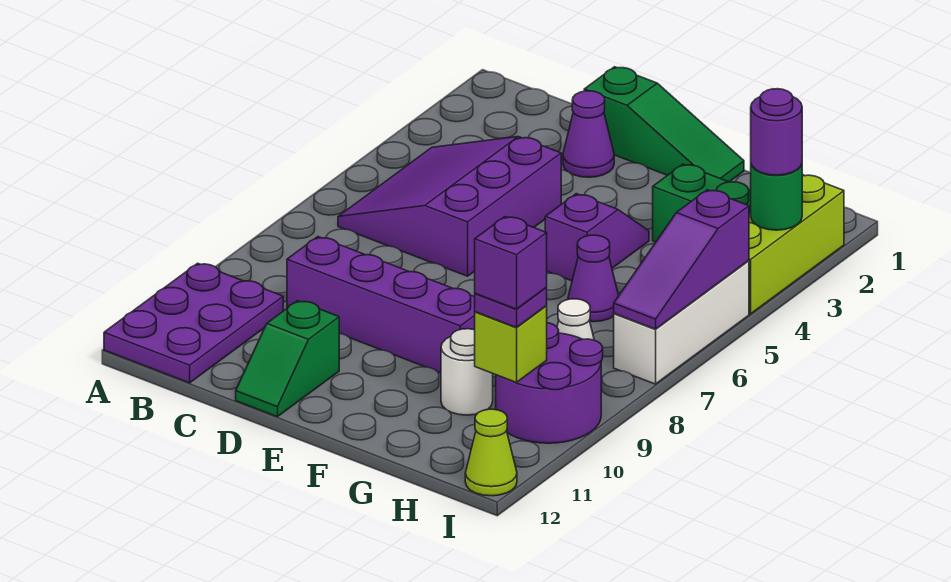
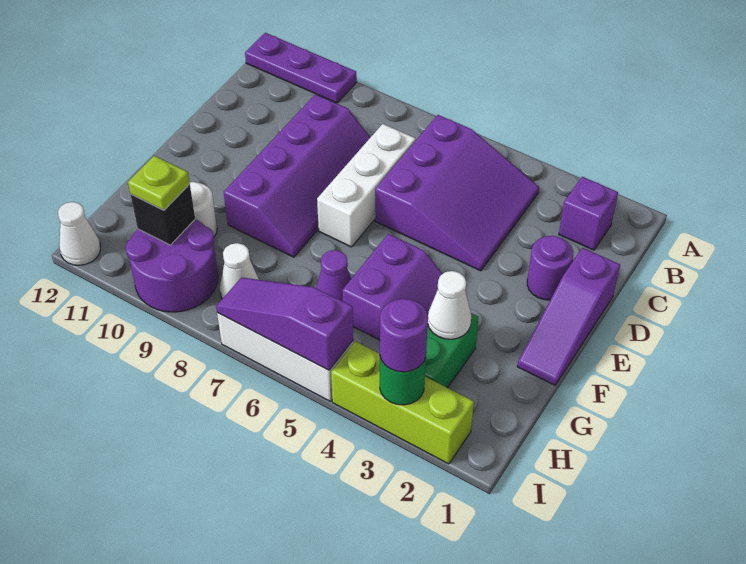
purple 2x3 plate [104,263,283,383] -> purple 1x3 plate [245,33,357,103]
purple 3x3 slope [338,137,561,276] -> purple 3x3 slope turned to [375,115,539,271]
none -> white 1x3 brick [317,124,416,247]
green 1x3 slope [584,67,744,182] -> purple 1x3 slope [517,248,620,385]
purple 1x1 cone [563,91,614,177] -> purple 1x1 round brick [527,236,573,300]
green 1x2 slope [236,301,339,417] -> none
purple 1x2 slope [545,194,649,281] -> purple 2x2 slope [342,234,443,340]
none -> white 1x1 cone [428,271,471,339]
lime 1x1 brick [475,306,547,382] -> black 1x1 brick [130,184,195,245]
purple 1x1 plate [475,288,547,327] -> lime 1x1 plate [128,156,190,210]
purple 1x1 brick [475,217,547,309] -> purple 1x1 brick moved to [559,177,618,250]
lime 1x1 cone [465,409,517,496] -> white 1x1 cone [58,202,101,265]

